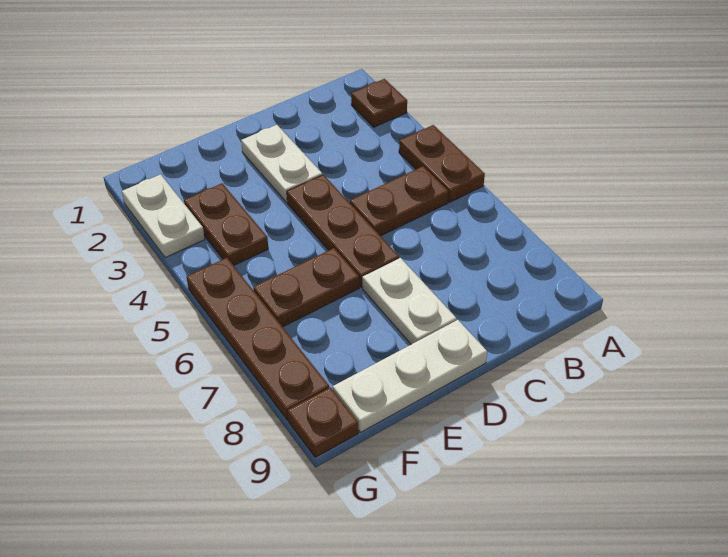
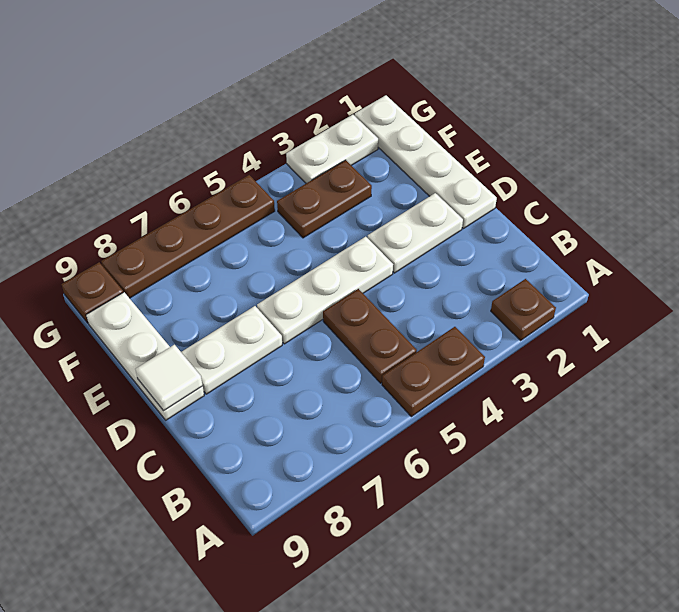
none -> white 1x4 plate [355,95,497,229]
brown 1x3 plate [287,175,399,287] -> white 1x3 plate [257,237,393,344]
none -> white 1x1 tile [136,345,203,411]
brown 1x2 plate [253,248,359,327] -> none

